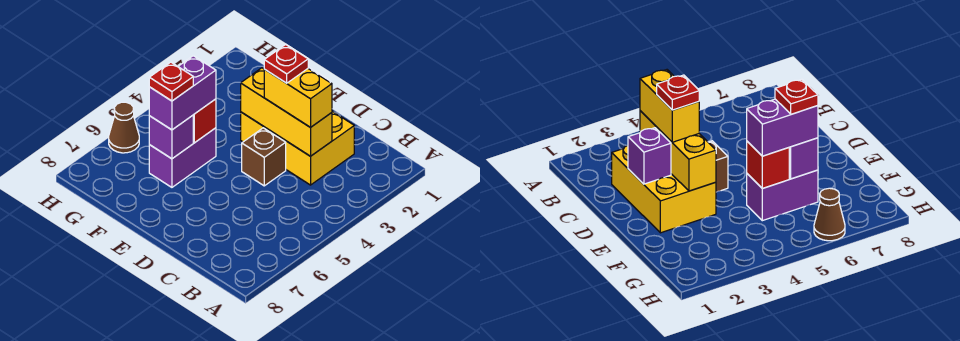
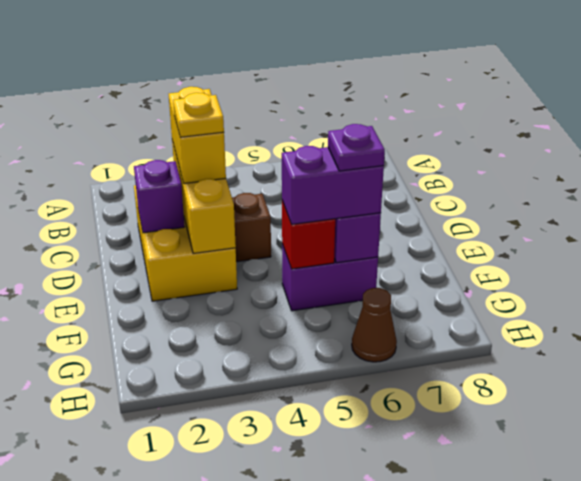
red 1x1 plate [264,44,308,83] -> yellow 1x1 plate [173,93,224,137]
red 1x1 plate [149,62,193,101] -> purple 1x1 plate [328,124,385,171]

